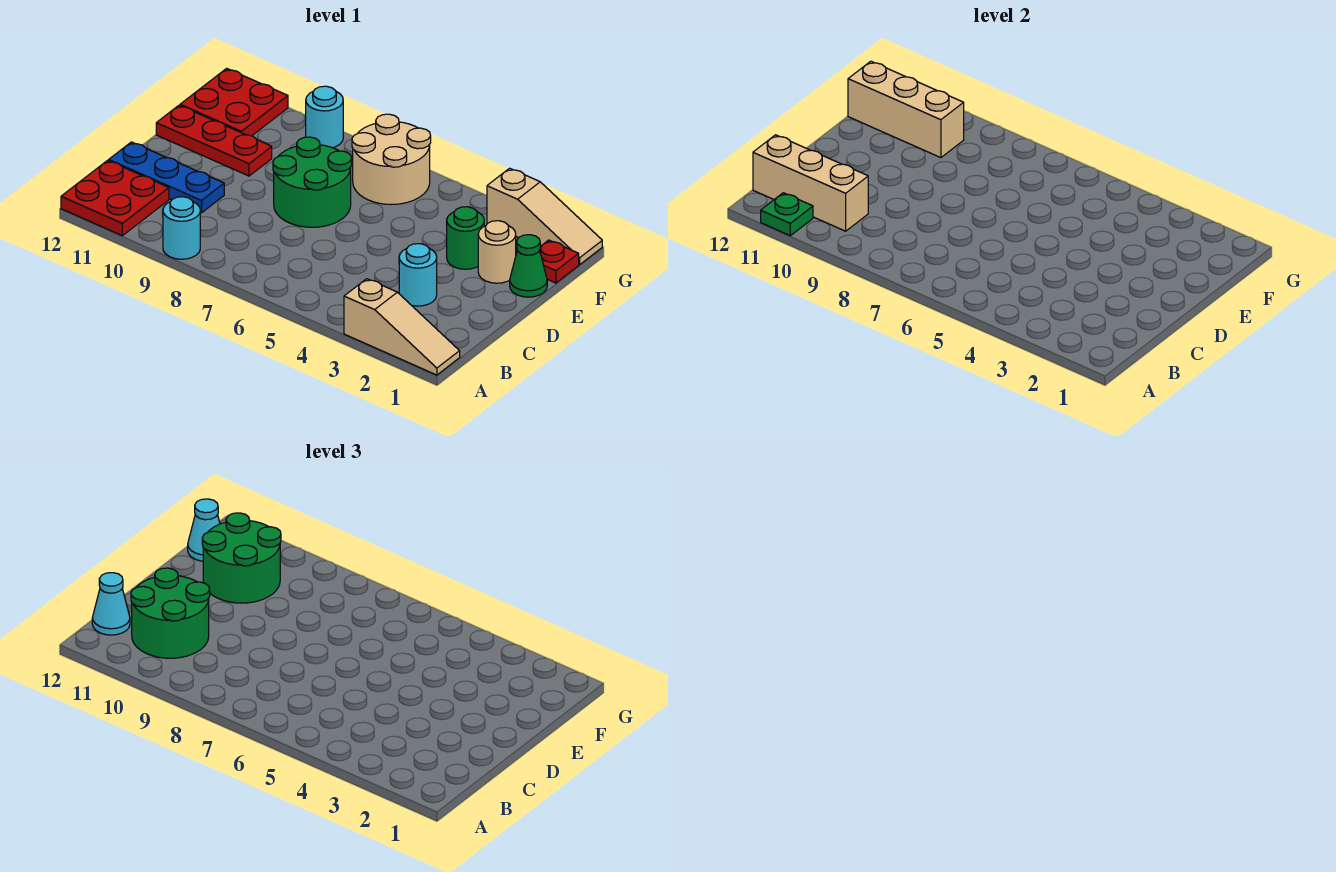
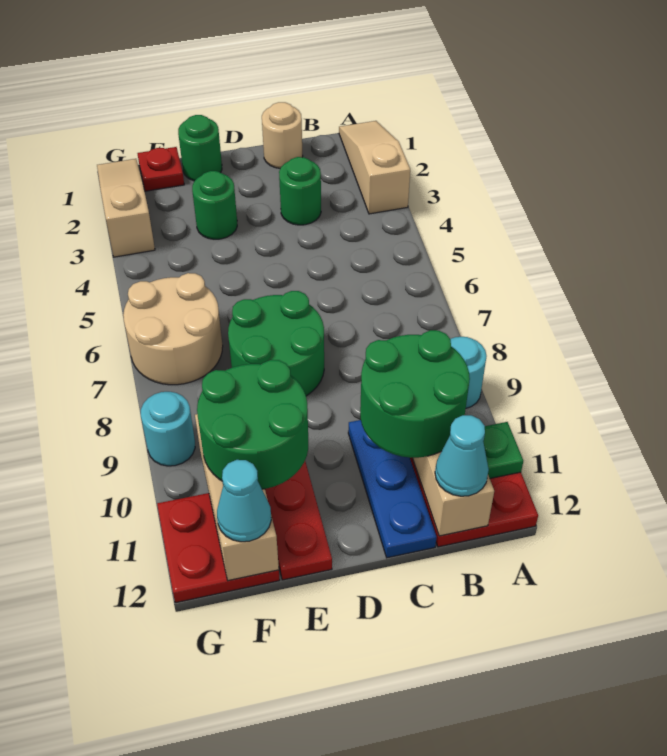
cyan 1x1 round brick [399,244,437,306] -> green 1x1 round brick [279,157,321,225]
green 1x1 cone [510,235,547,297] -> green 1x1 round brick [178,115,222,181]
tan 1x1 round brick [478,221,516,283] -> tan 1x1 round brick moved to [262,102,303,168]

